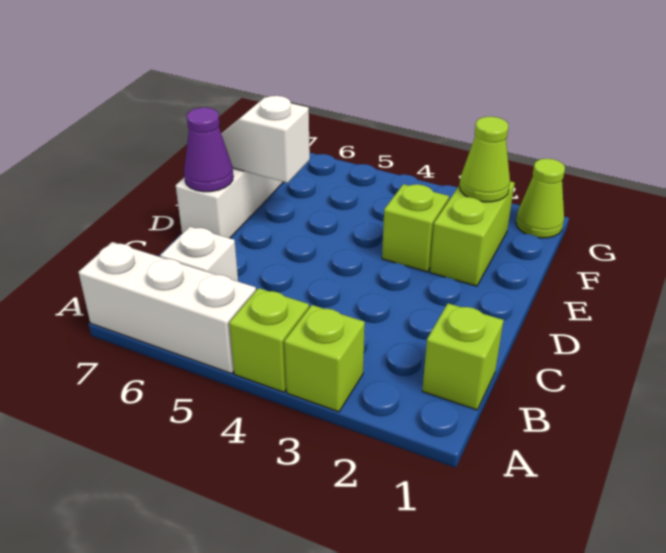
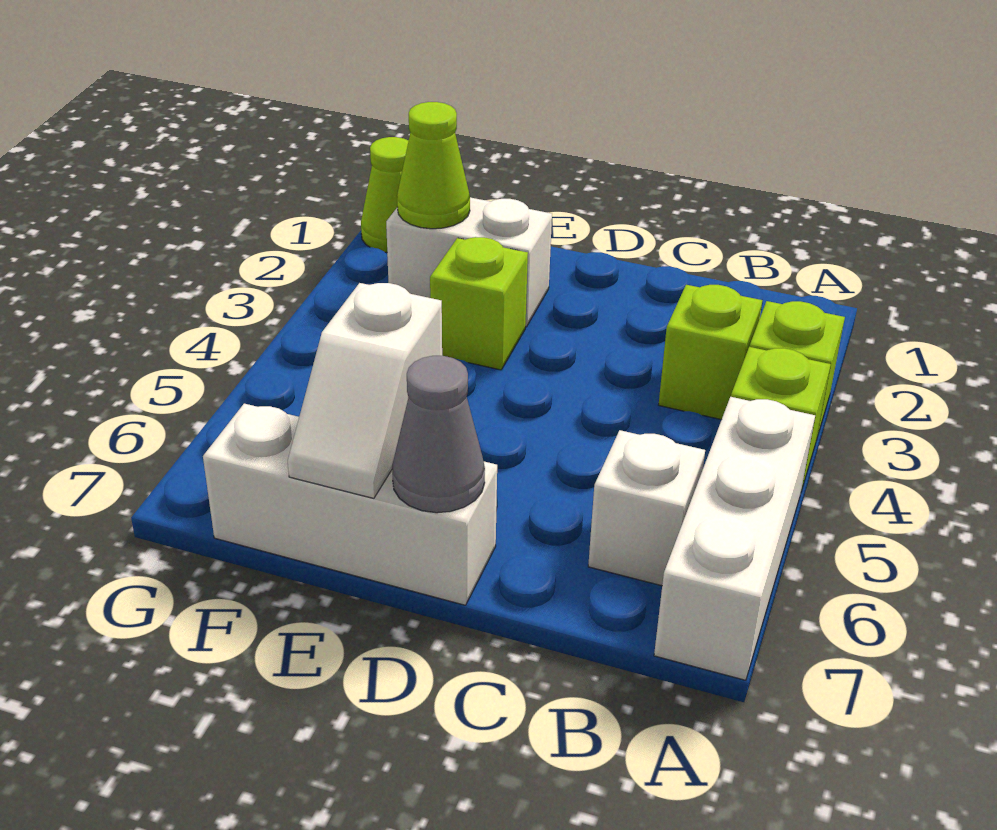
lime 1x1 brick [422,303,504,410] -> lime 1x1 brick moved to [659,285,762,420]
purple 1x1 cone [184,107,233,192] -> grey 1x1 cone [392,356,485,513]
lime 1x2 brick [430,181,515,286] -> white 1x2 brick [386,197,552,327]

